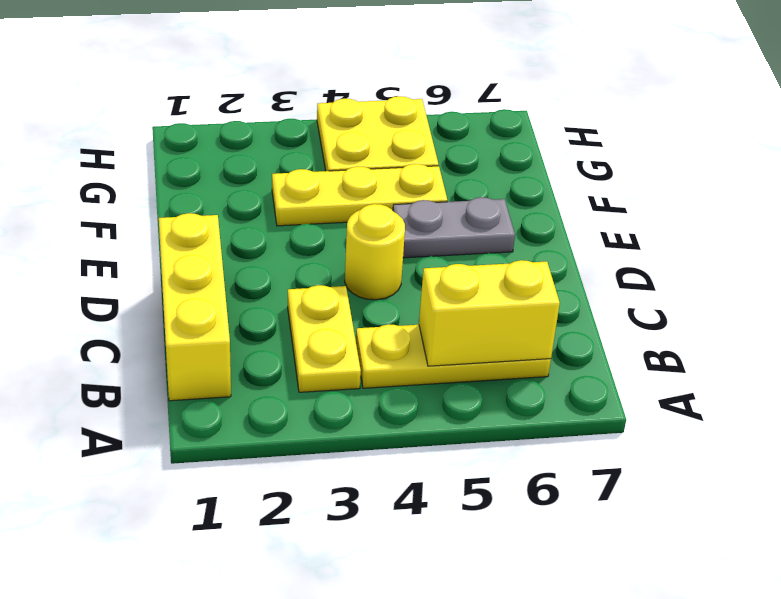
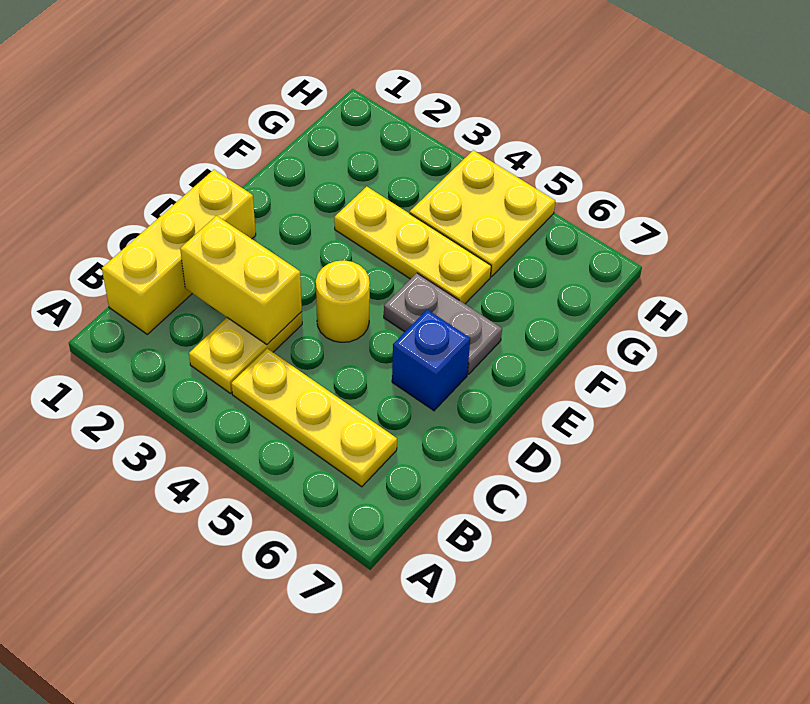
yellow 1x2 brick [419,260,560,366] -> yellow 1x2 brick moved to [180,216,302,345]
none -> blue 1x1 brick [392,310,470,411]

